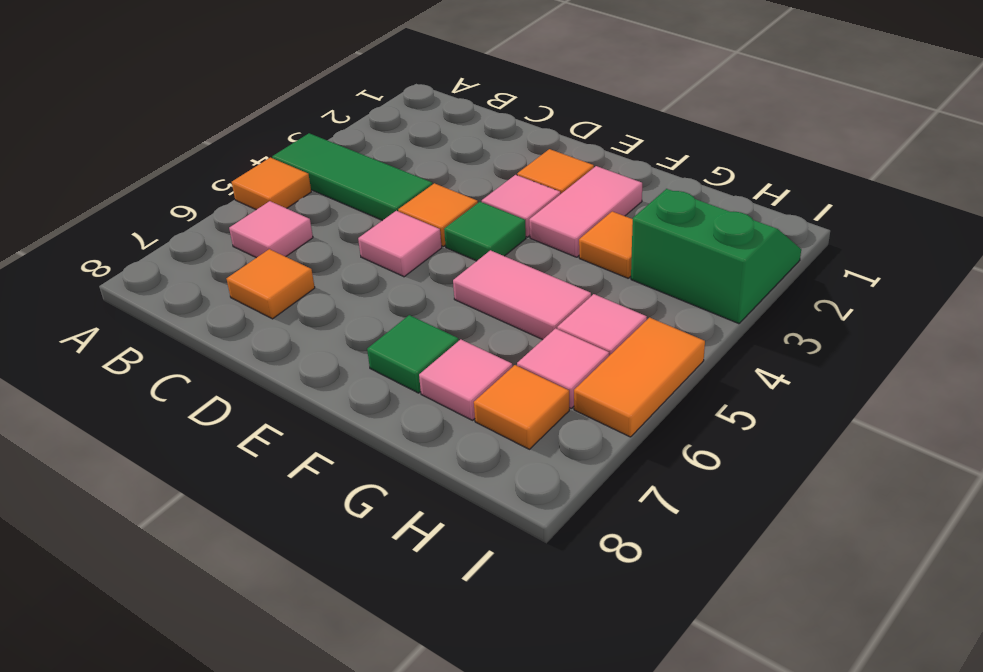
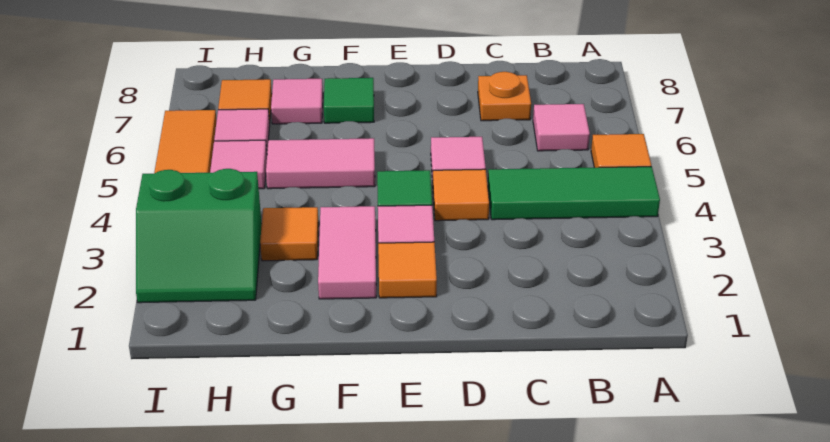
orange 1x1 tile [227,249,315,319] -> orange 1x1 plate [478,72,531,121]

